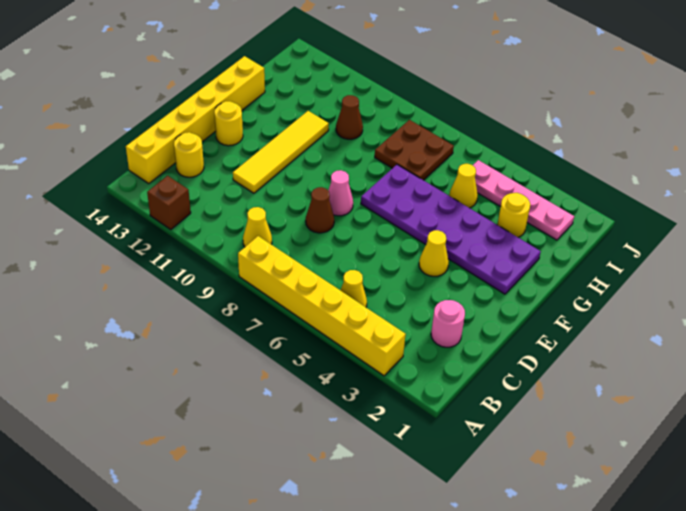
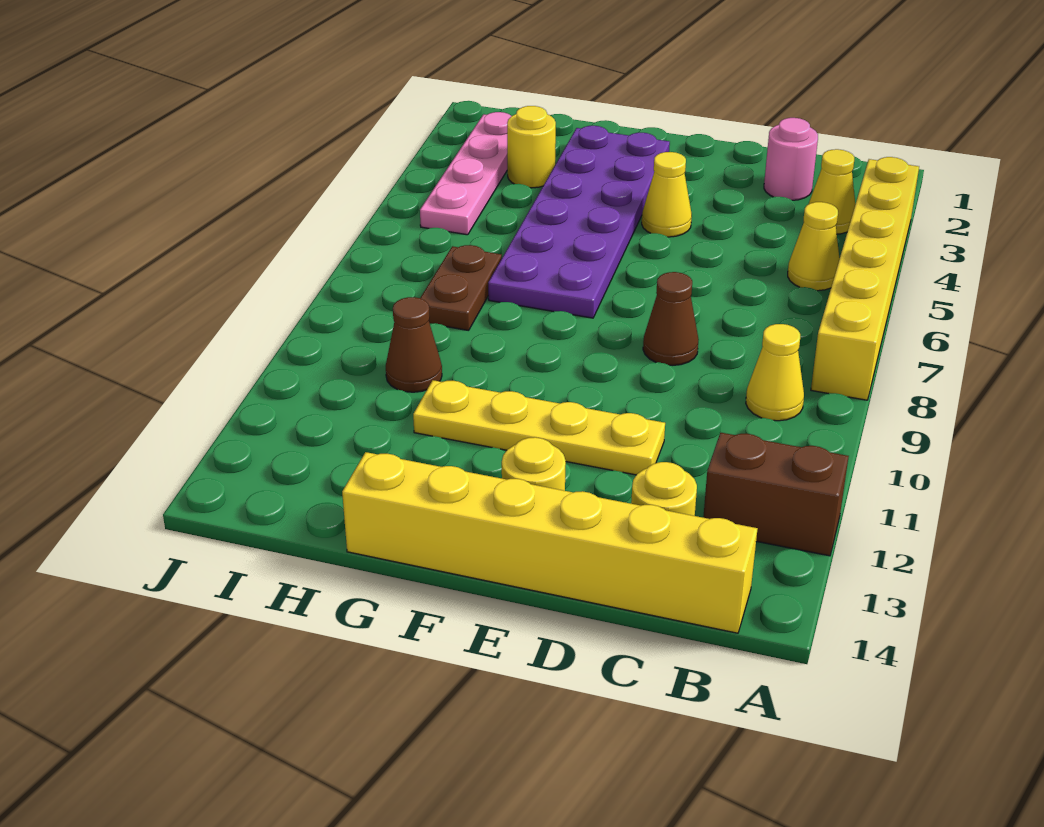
brown 1x1 brick [147,176,191,229] -> brown 1x2 brick [703,433,849,556]
yellow 1x4 tile [233,111,329,193] -> yellow 1x4 plate [413,380,665,475]
pink 1x1 cone [328,170,353,216] -> none
yellow 1x1 cone [449,164,478,208] -> yellow 1x1 cone moved to [809,149,855,234]
brown 2x2 plate [375,120,454,180] -> brown 1x2 plate [421,245,502,331]

